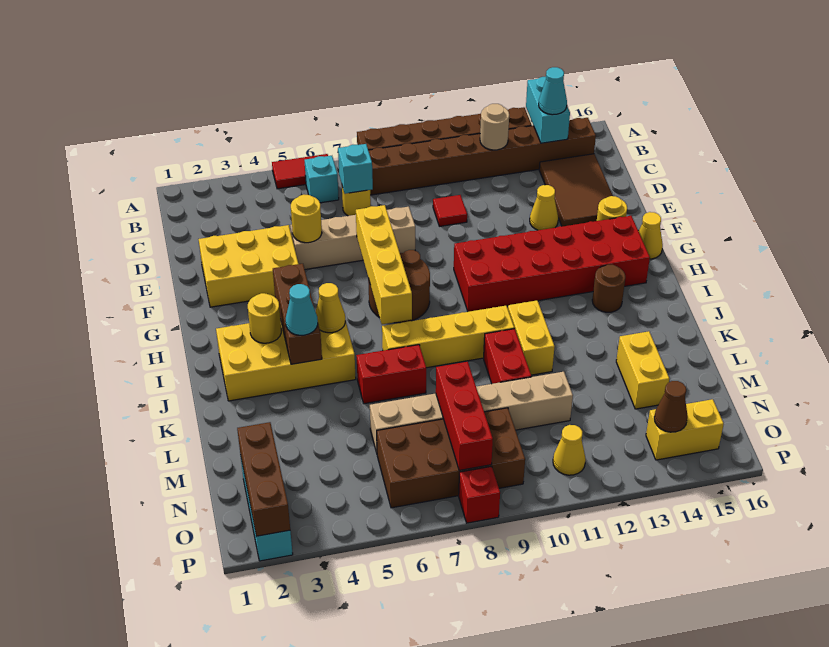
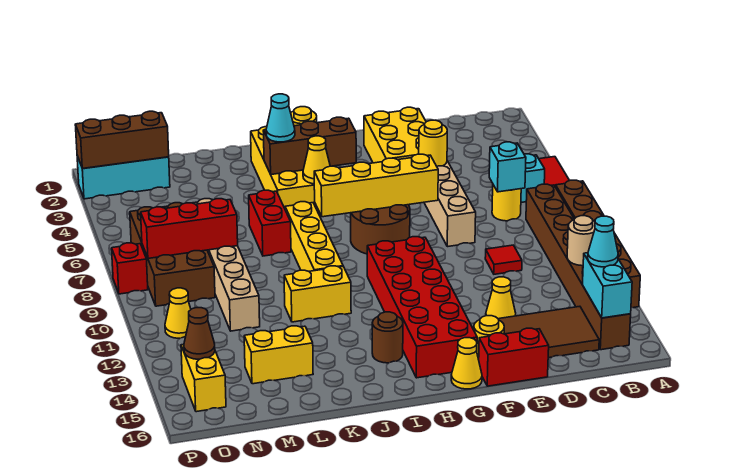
cyan 1x2 brick [526,77,570,143] -> cyan 1x2 brick turned to [583,253,632,318]
red 1x2 brick [484,329,531,384] -> red 1x2 brick moved to [479,328,549,386]

